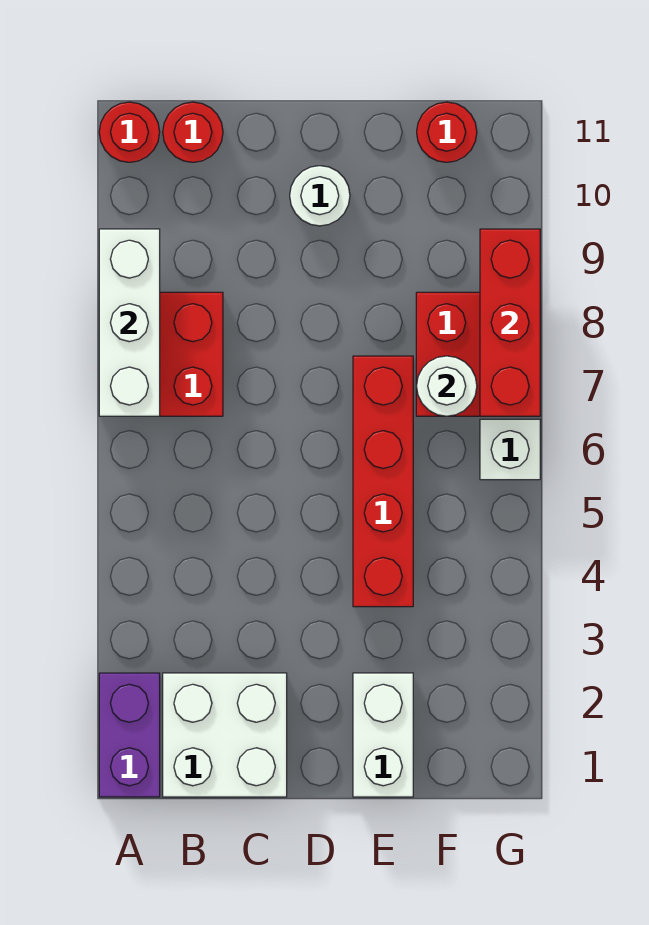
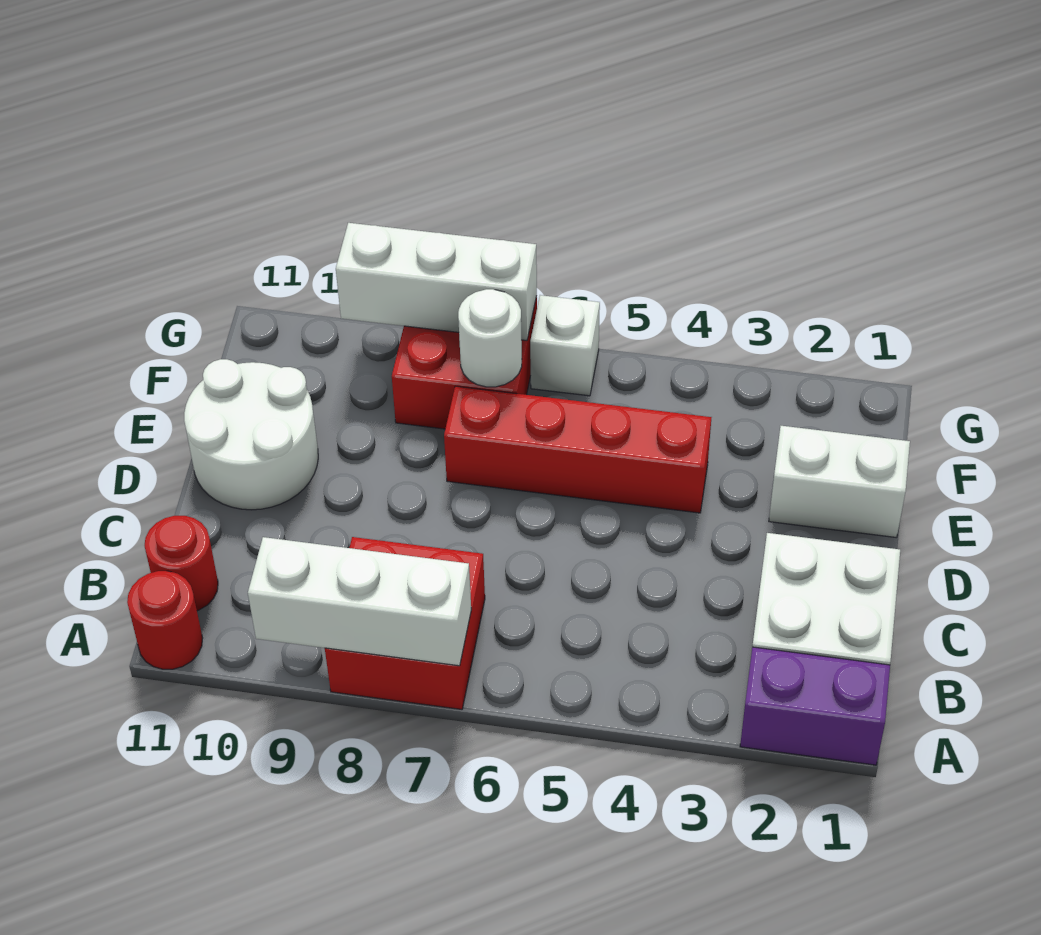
white 1x1 round brick [290,166,350,226] -> white 2x2 round brick [184,359,318,510]
red 1x1 round brick [417,102,477,162] -> none
red 1x3 brick [480,229,540,416] -> white 1x3 brick [336,223,537,340]

